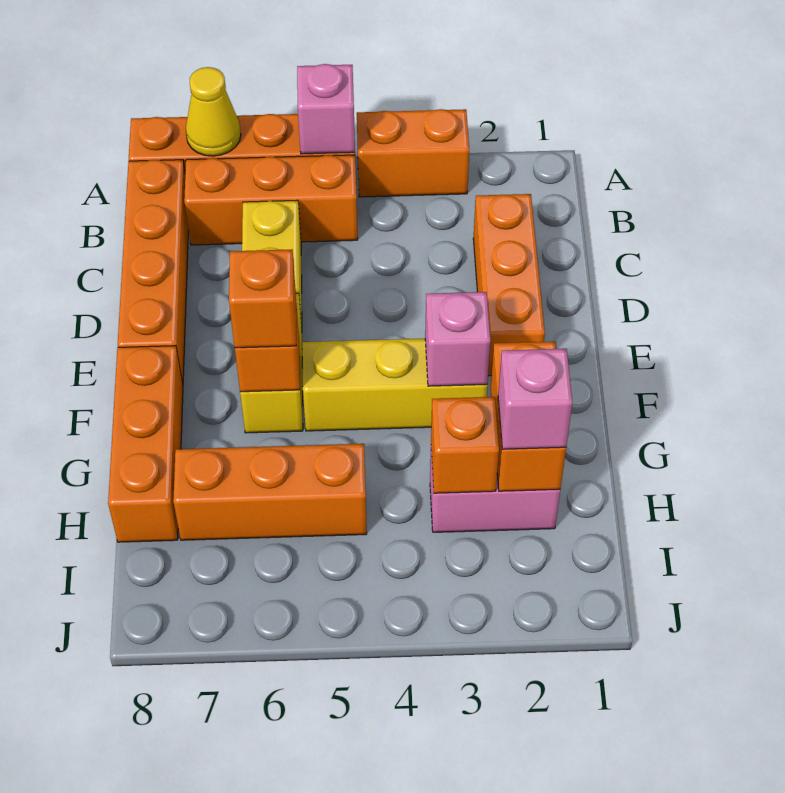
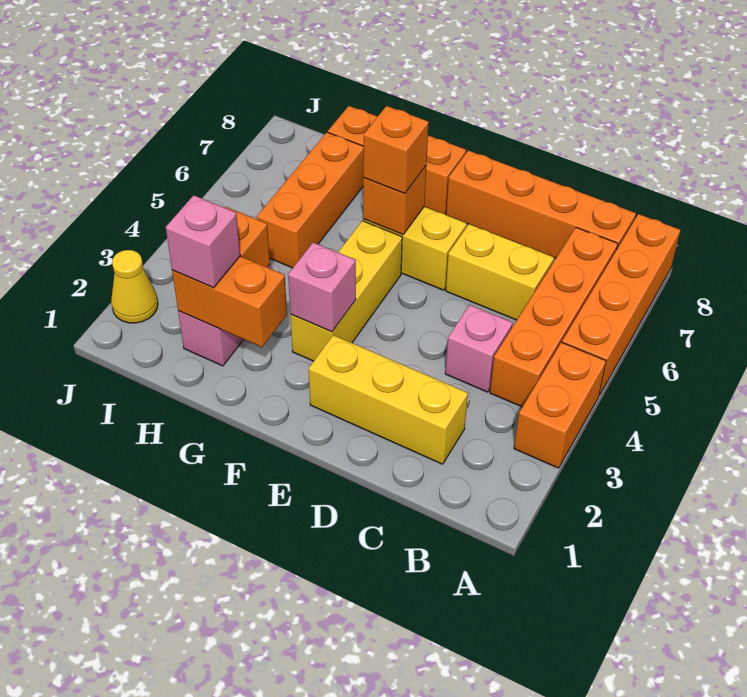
pink 1x1 brick [297,64,355,154] -> pink 1x1 brick moved to [445,305,513,392]
yellow 1x1 cone [186,67,241,156] -> yellow 1x1 cone moved to [111,250,158,323]
orange 1x3 brick [184,155,358,245] -> orange 1x4 brick [490,228,618,407]
orange 1x3 brick [473,194,545,376] -> yellow 1x3 brick [309,335,468,464]

